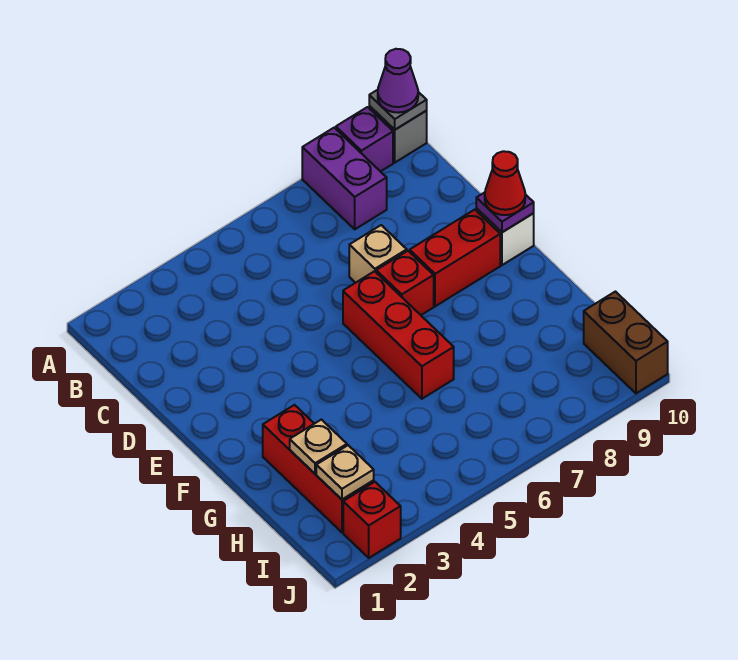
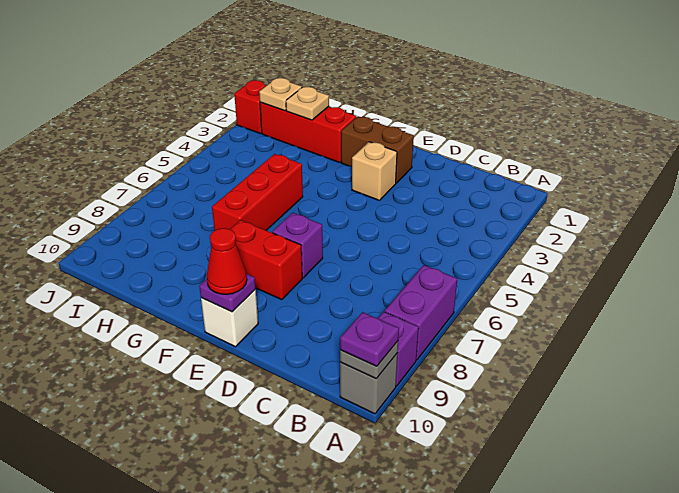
purple 1x2 brick [302,128,387,229] -> purple 1x2 brick turned to [385,265,457,360]
purple 1x1 cone [378,49,418,113] -> purple 1x1 plate [340,312,399,366]
tan 1x1 brick [349,225,407,283] -> tan 1x1 brick moved to [352,142,397,200]
red 1x3 brick [343,271,454,399] -> red 1x3 brick turned to [212,154,303,231]
red 1x1 brick [376,251,434,315] -> purple 1x1 brick [272,213,323,278]
red 1x2 brick [410,210,500,306] -> red 1x2 brick turned to [231,220,302,300]
brown 1x2 brick [584,292,668,393] -> brown 1x2 brick moved to [341,116,414,183]

